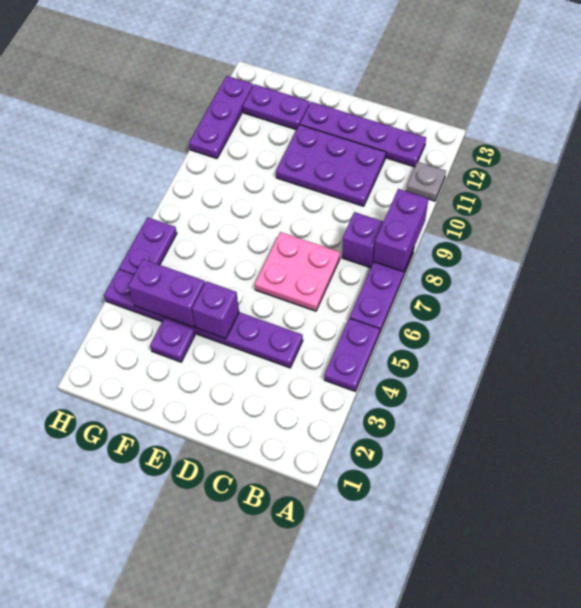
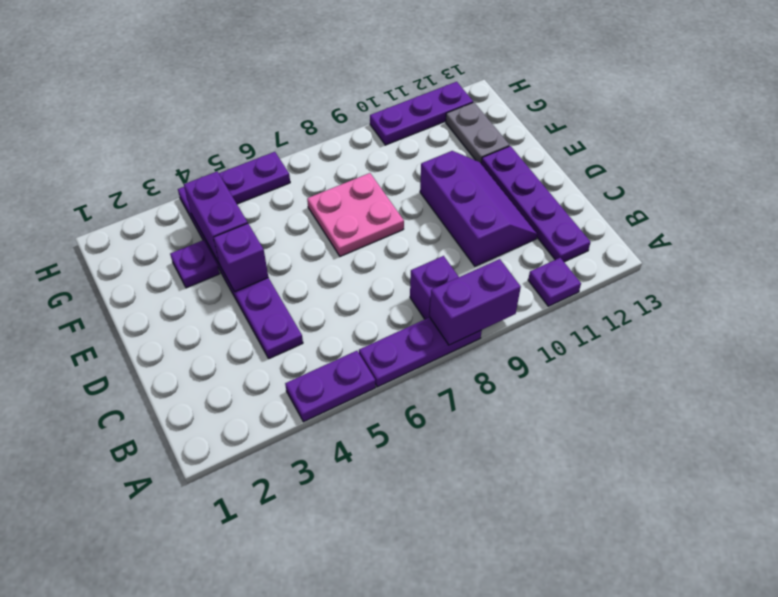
grey 1x1 plate [406,162,446,201] -> purple 1x1 plate [528,258,581,306]
pink 2x2 plate [255,232,340,311] -> pink 2x2 plate moved to [307,173,404,256]
purple 2x3 plate [276,125,386,206] -> purple 2x3 slope [420,151,537,266]
purple 1x2 plate [243,84,310,130] -> grey 1x2 plate [446,102,509,163]

